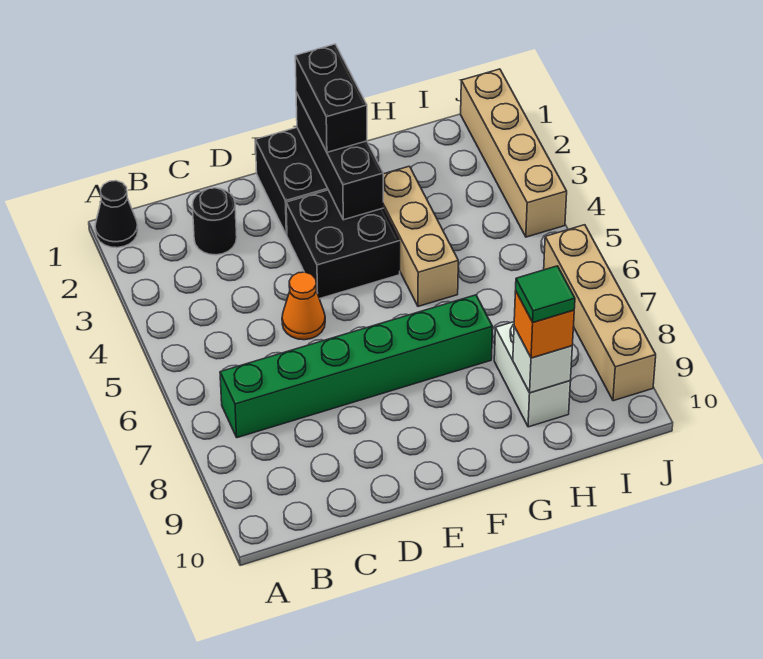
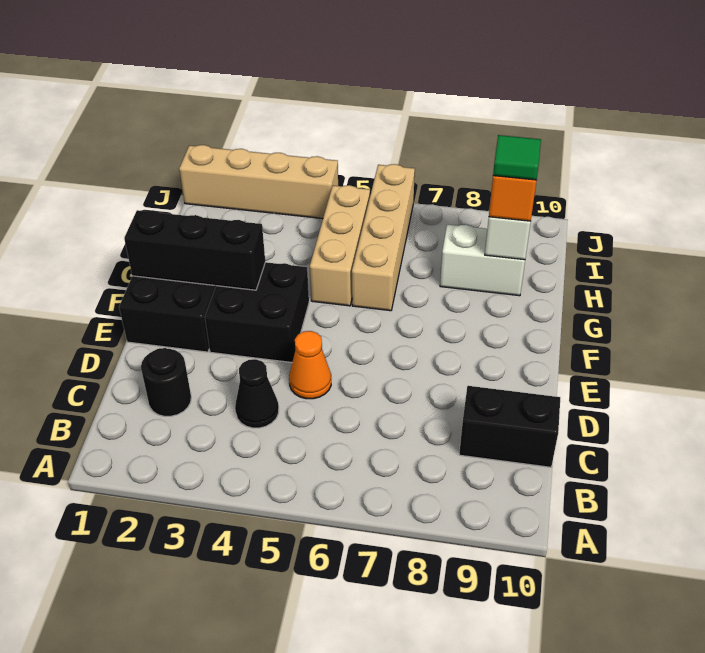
black 1x1 cone [95,181,138,248] -> black 1x1 cone moved to [235,359,279,428]
green 1x6 brick [220,295,493,438] -> none
black 1x2 brick [295,44,367,152] -> black 1x2 brick moved to [459,386,560,467]
tan 1x3 brick [383,166,458,306] -> tan 1x3 brick turned to [310,185,370,306]
tan 1x4 brick [544,225,656,401] -> tan 1x4 brick turned to [352,164,415,311]

